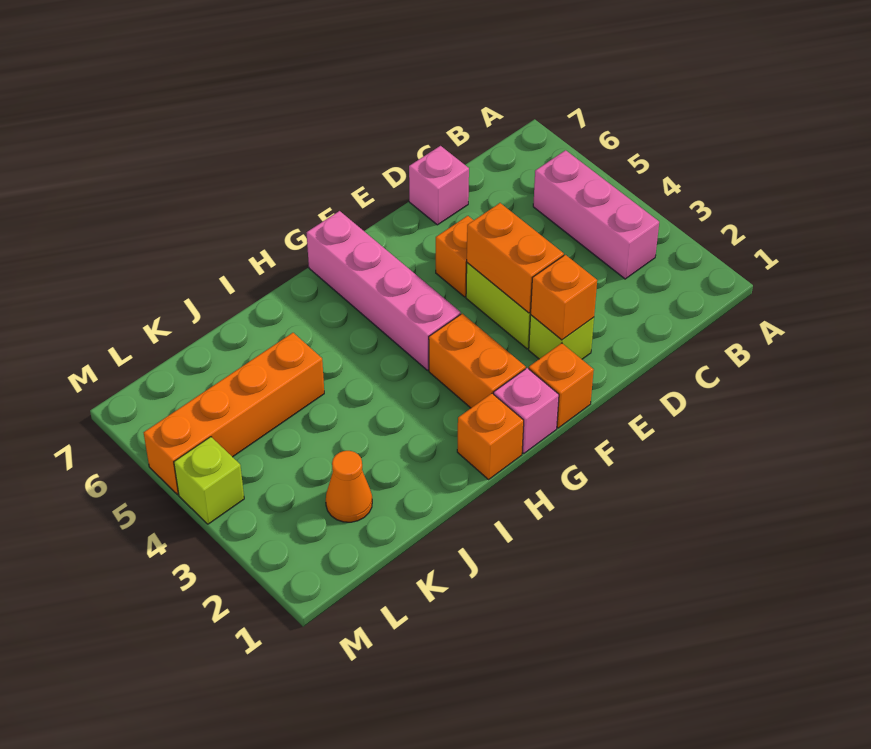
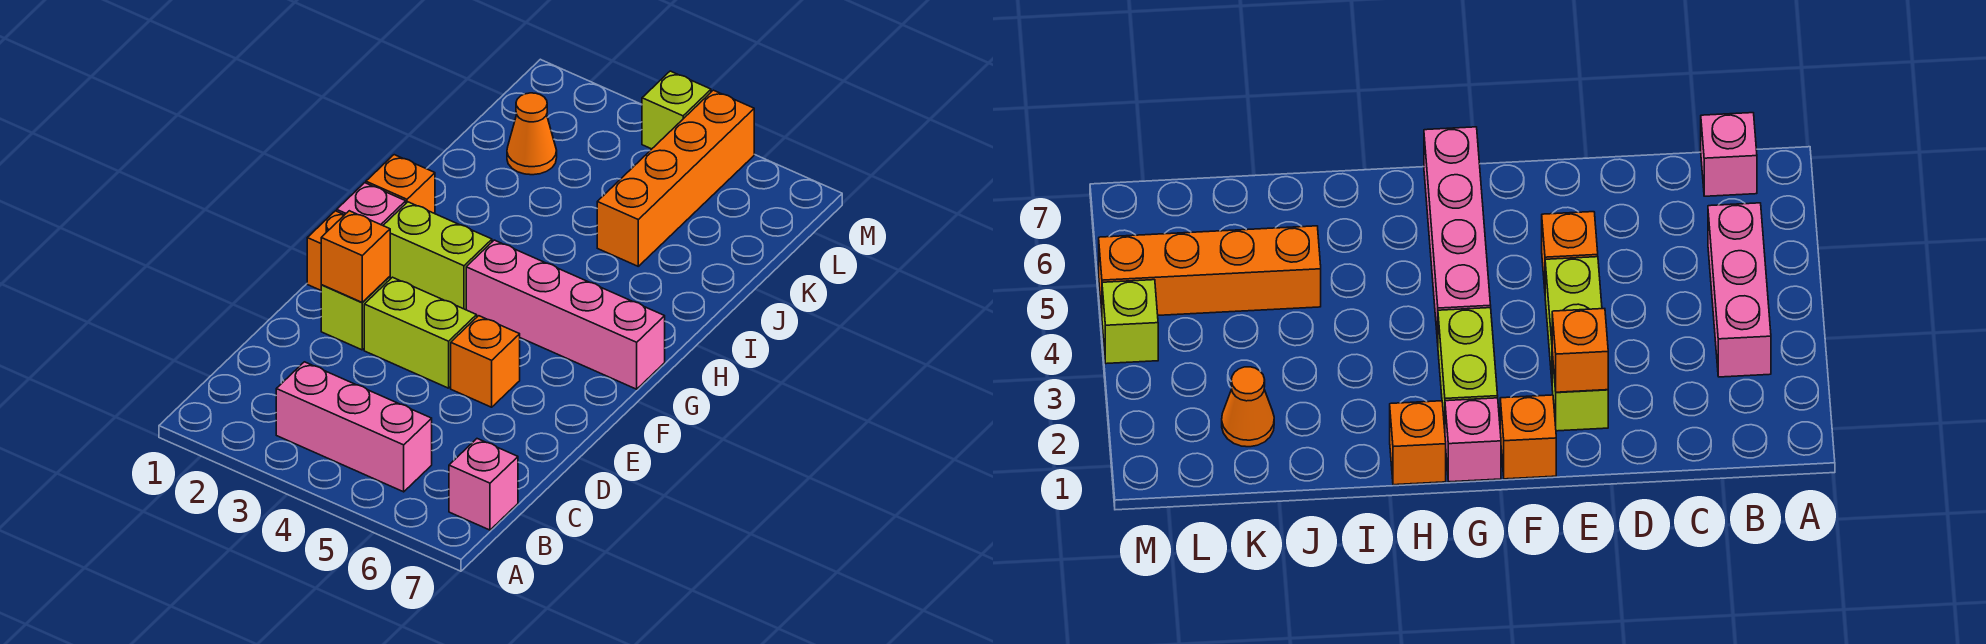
pink 1x1 brick [409,146,469,225] -> pink 1x1 brick moved to [449,439,518,530]
orange 1x2 brick [467,203,564,313] -> none
orange 1x2 brick [429,314,526,408] -> lime 1x2 brick [383,202,492,310]

